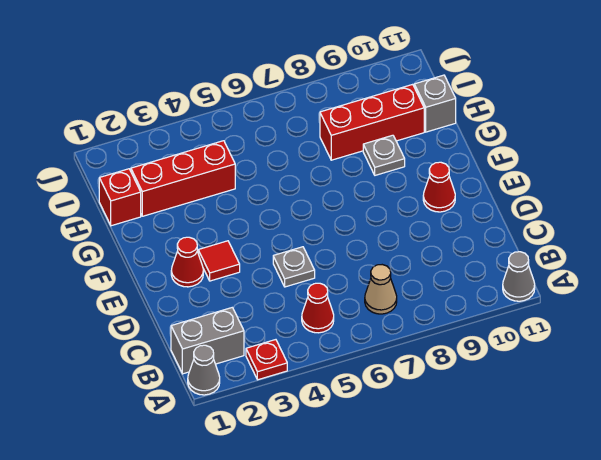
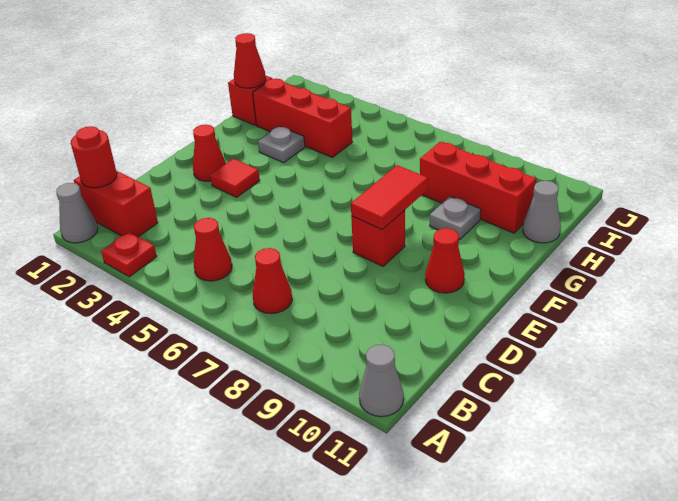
grey 1x2 brick [171,307,244,374] -> red 1x2 brick [74,171,158,237]
none -> red 1x1 round brick [71,126,117,188]
tan 1x1 cone [365,265,397,314] -> red 1x1 cone [253,248,292,314]
grey 1x1 plate [273,247,315,287] -> grey 1x1 plate moved to [258,126,305,163]
none -> red 1x1 brick [351,210,405,266]
none -> red 1x2 tile [351,165,428,230]
none -> red 1x1 cone [234,33,266,88]
grey 1x1 brick [414,75,456,132] -> grey 1x1 cone [523,181,561,243]

